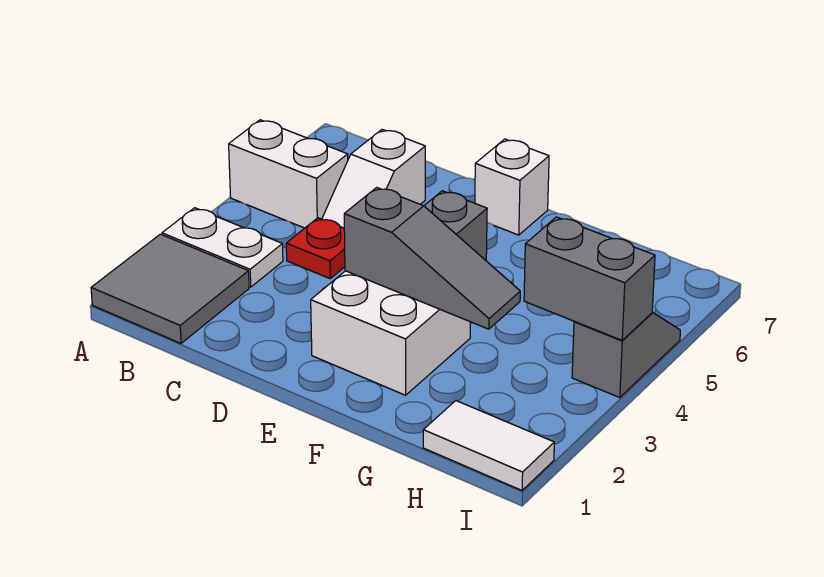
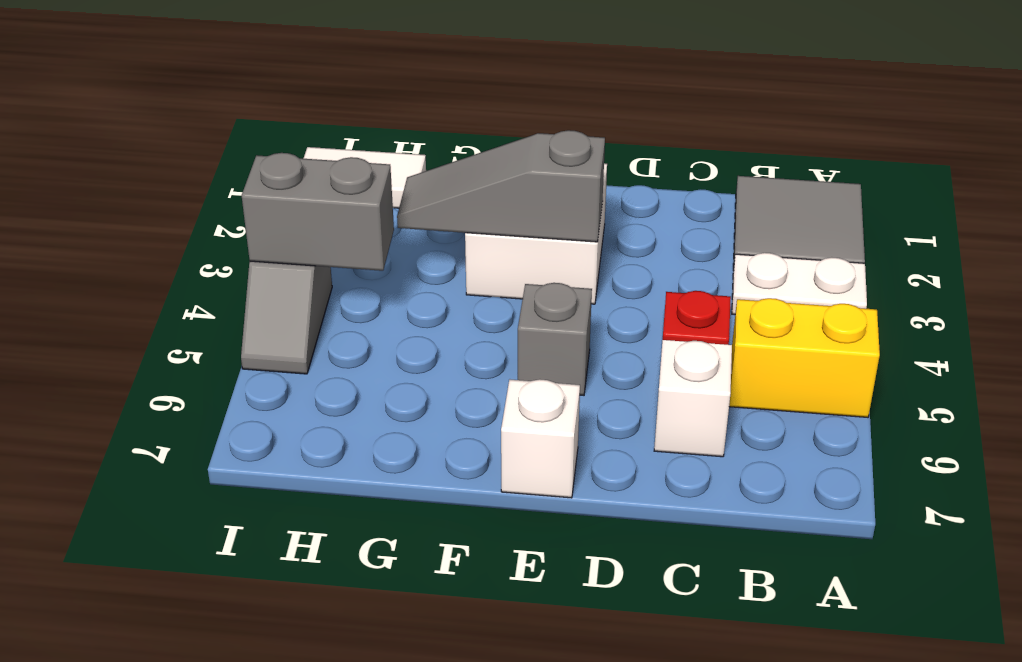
white 1x2 brick [229,120,348,228] -> yellow 1x2 brick [729,298,880,417]

